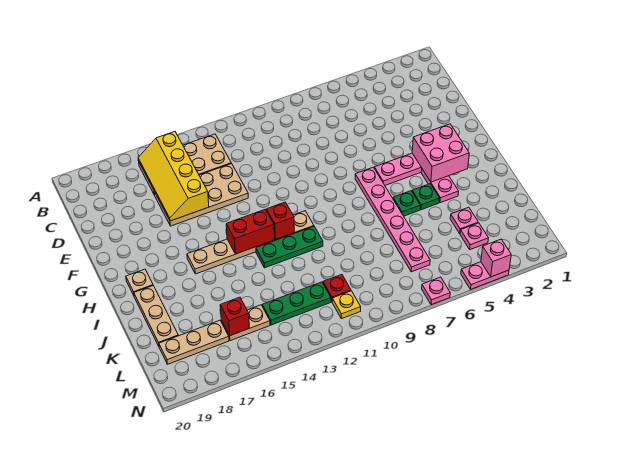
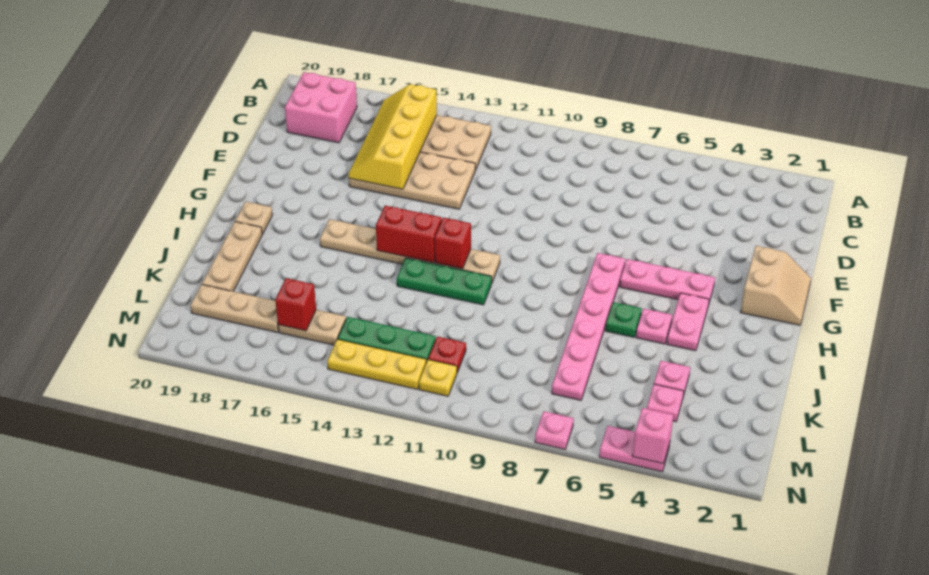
none -> tan 2x2 slope [740,246,811,325]
pink 2x2 brick [412,124,469,182] -> pink 2x2 brick moved to [285,72,357,143]
green 1x1 plate [412,184,440,210] -> pink 1x1 plate [636,309,672,344]
none -> yellow 1x3 plate [327,339,426,389]

